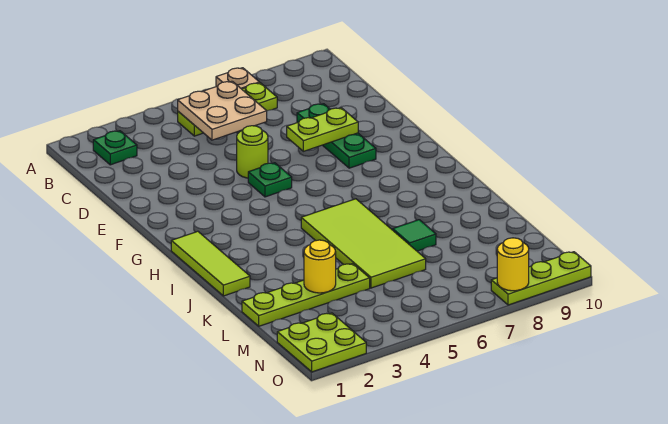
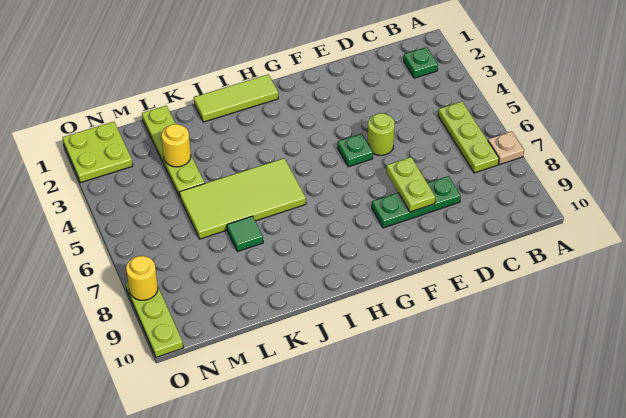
tan 2x2 plate [178,81,267,140] -> none

